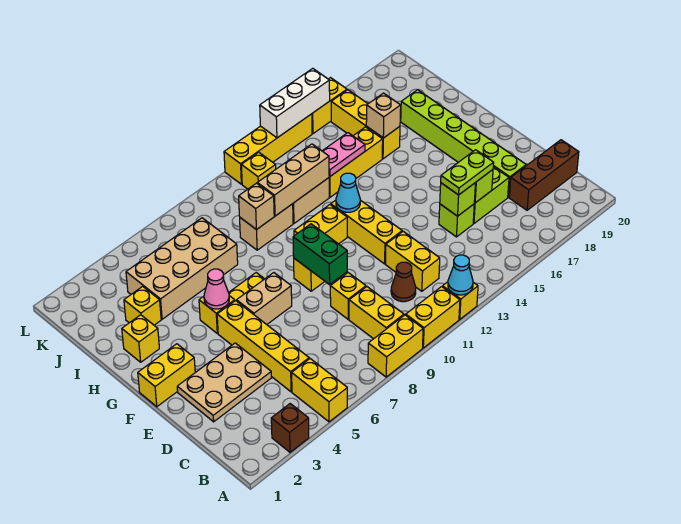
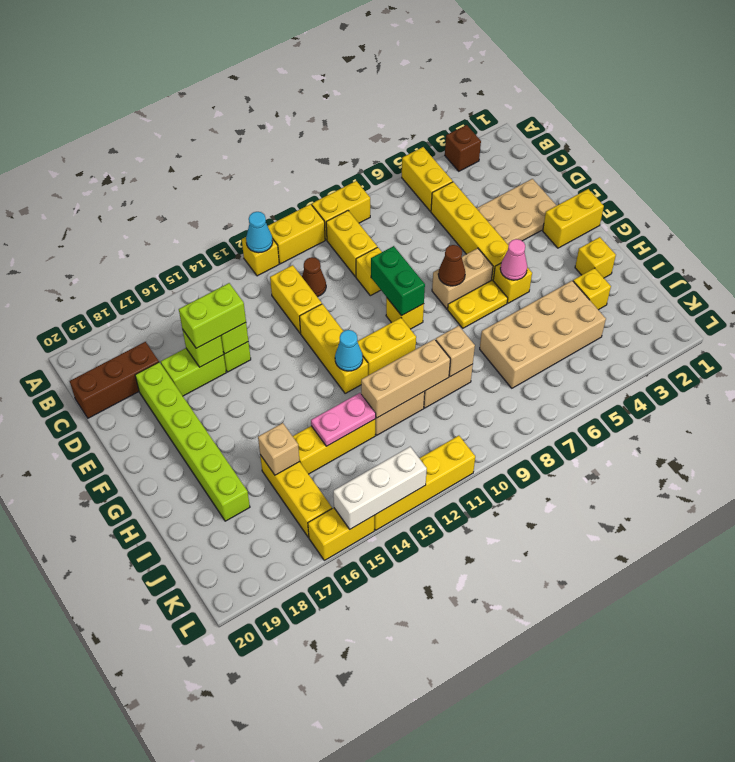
lime 1x2 plate [441,150,494,195] -> lime 1x2 brick [179,283,246,348]
none -> brown 1x1 cone [438,245,465,286]
yellow 1x1 brick [241,152,276,189] -> none

